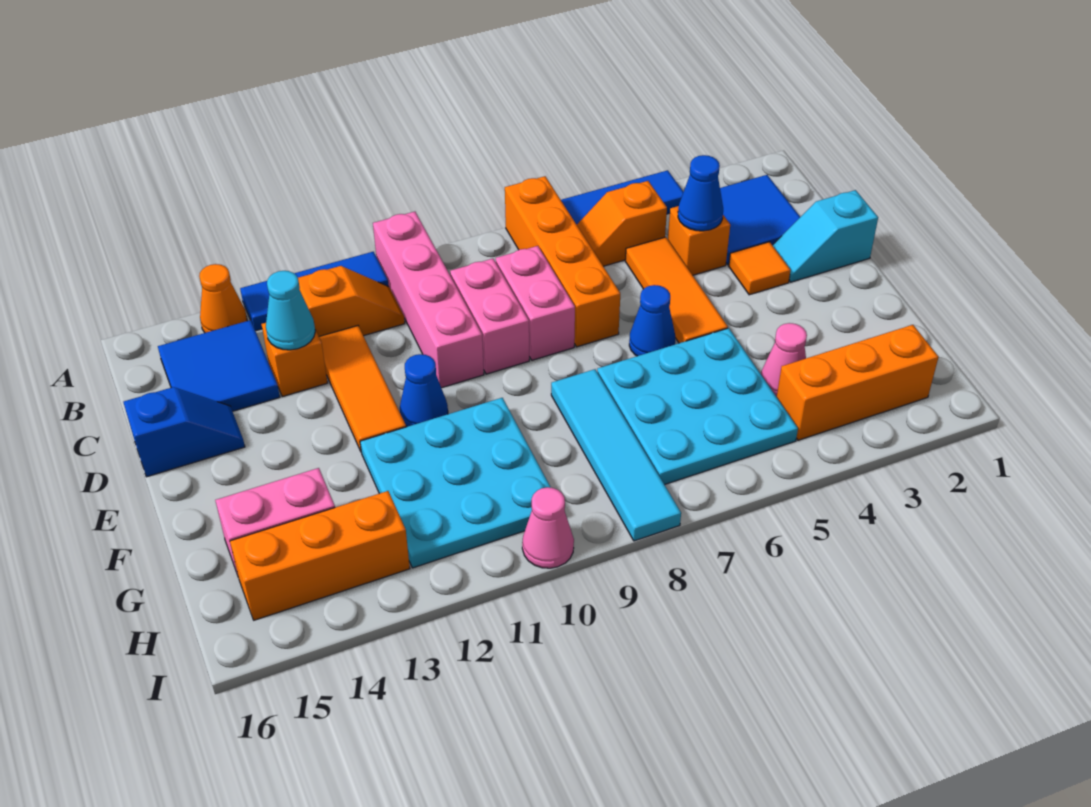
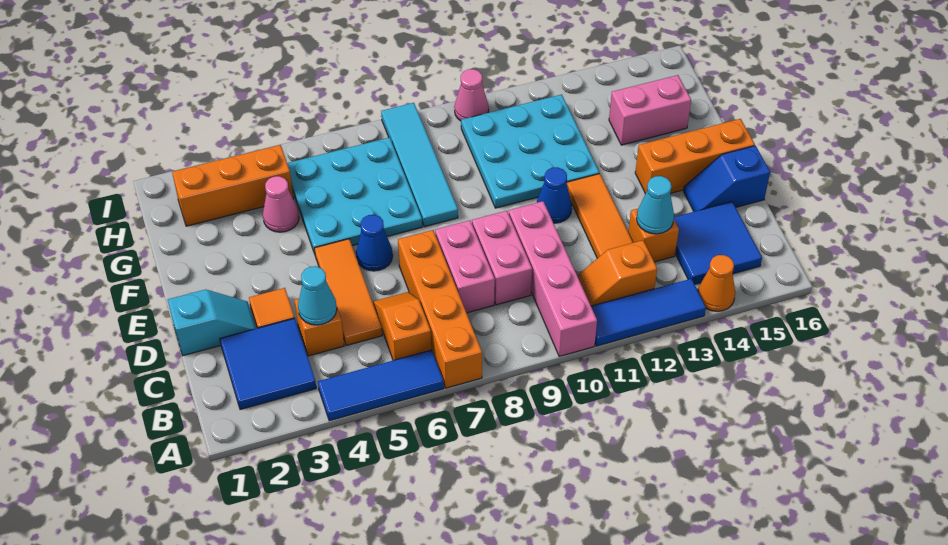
orange 1x2 slope [577,181,667,266] -> orange 1x2 slope turned to [373,292,431,360]
blue 1x1 cone [678,155,723,231] -> cyan 1x1 cone [298,266,337,325]
orange 1x3 brick [230,491,410,620] -> orange 1x3 brick moved to [635,119,755,194]

